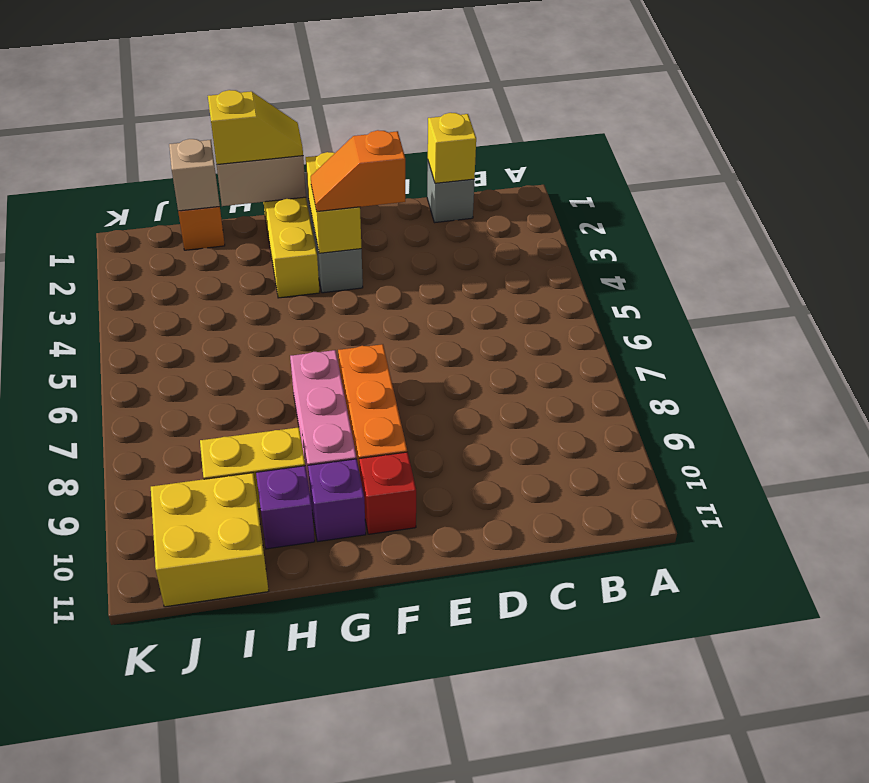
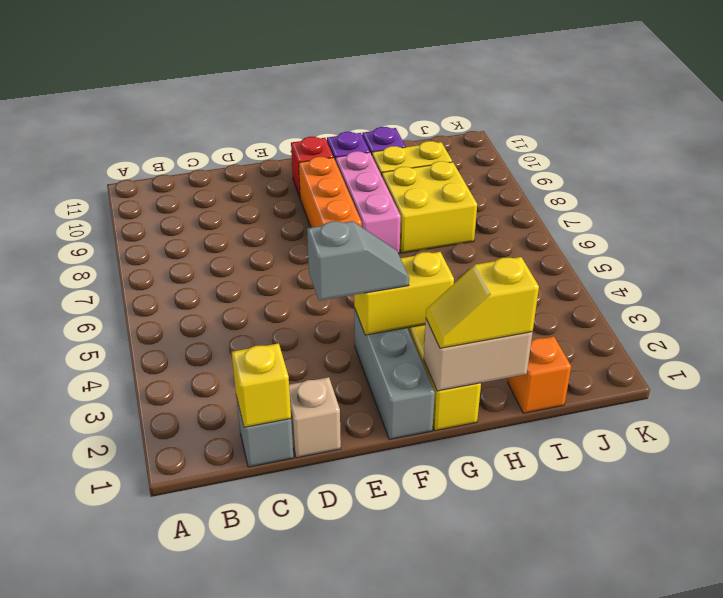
orange 1x2 slope [311,130,405,211] -> grey 1x2 slope [307,221,409,301]
yellow 1x2 brick [306,152,361,253] -> yellow 1x2 brick turned to [354,252,454,335]
tan 1x1 brick [169,139,220,211] -> tan 1x1 brick moved to [289,377,341,458]
yellow 2x2 brick [151,473,269,607] -> yellow 2x2 brick moved to [382,161,477,253]

